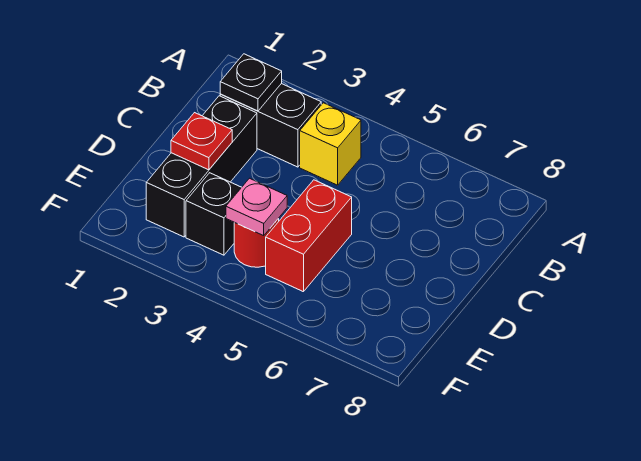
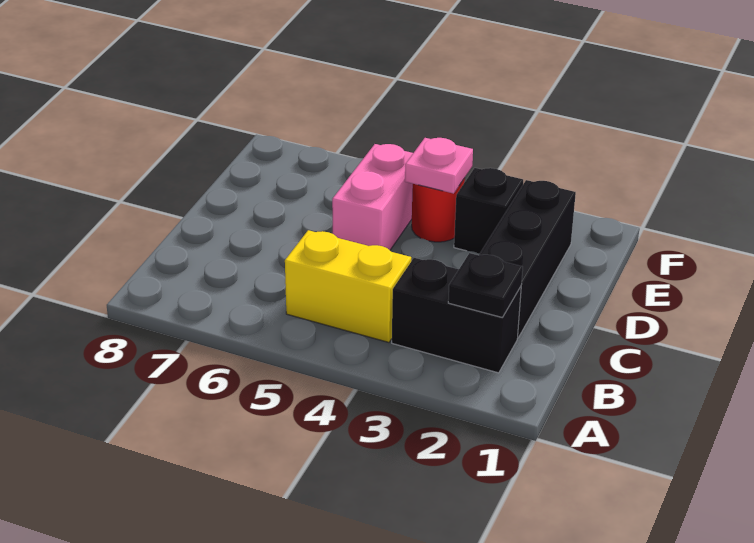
yellow 1x1 brick [300,103,361,185] -> yellow 1x2 brick [285,230,411,342]
red 1x1 plate [171,113,232,170] -> none
red 1x2 brick [266,180,352,292] -> pink 1x2 brick [332,144,413,250]

